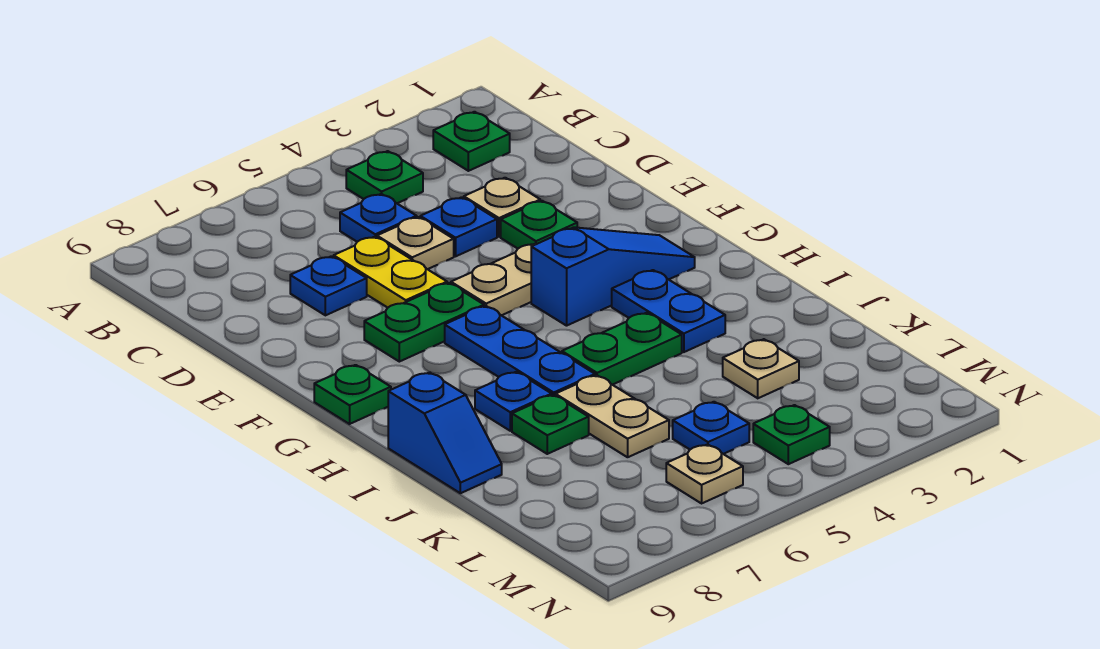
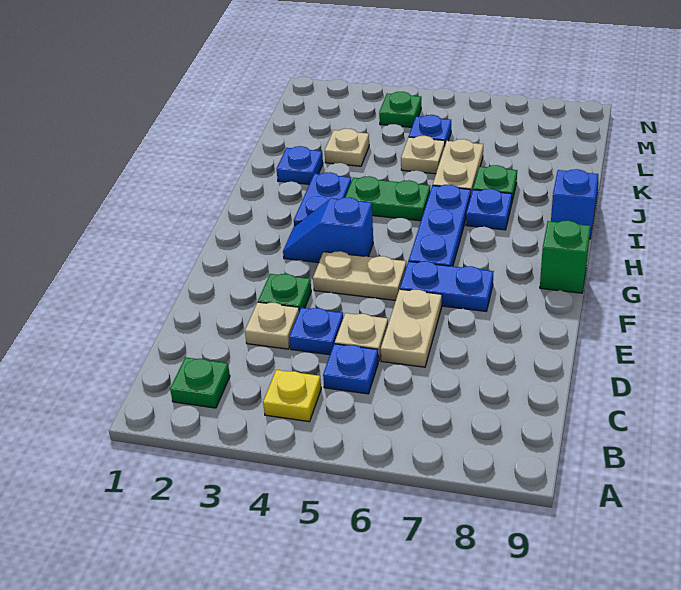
green 1x1 plate [346,151,423,203] -> yellow 1x1 plate [263,370,321,422]
yellow 1x2 plate [334,237,447,308] -> tan 1x2 plate [381,289,442,367]
blue 1x1 plate [290,256,367,315] -> blue 1x1 plate moved to [277,146,323,184]
green 1x2 plate [364,283,484,362] -> blue 1x2 plate [400,261,494,311]
blue 1x3 slope [531,227,695,326] -> blue 1x2 slope [283,197,373,263]
green 1x1 plate [314,365,391,424] -> green 1x1 brick [540,220,590,293]
tan 1x1 plate [666,444,743,503] -> tan 1x1 plate moved to [401,136,445,174]

